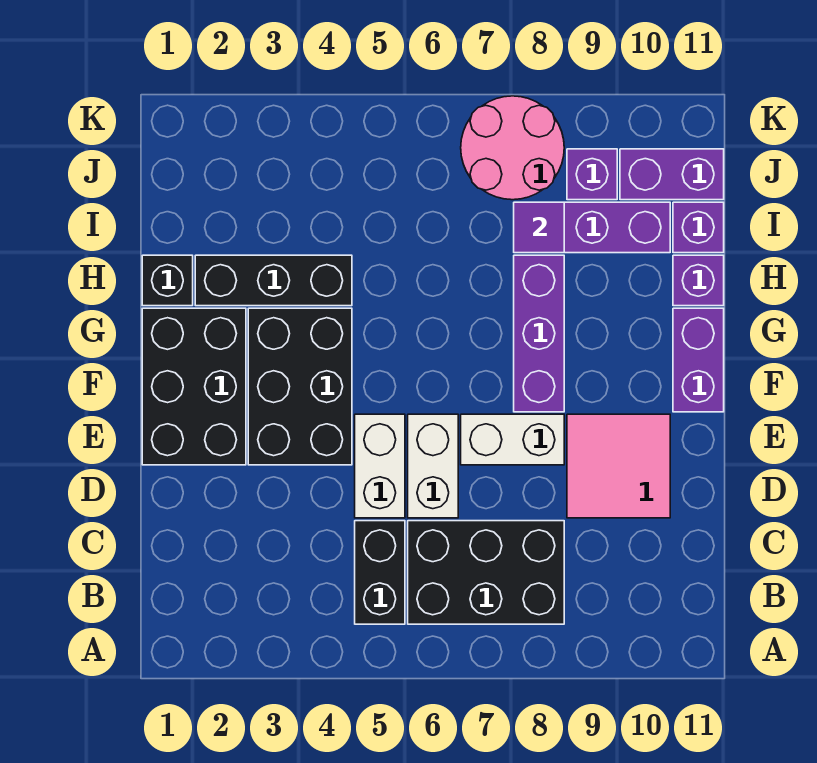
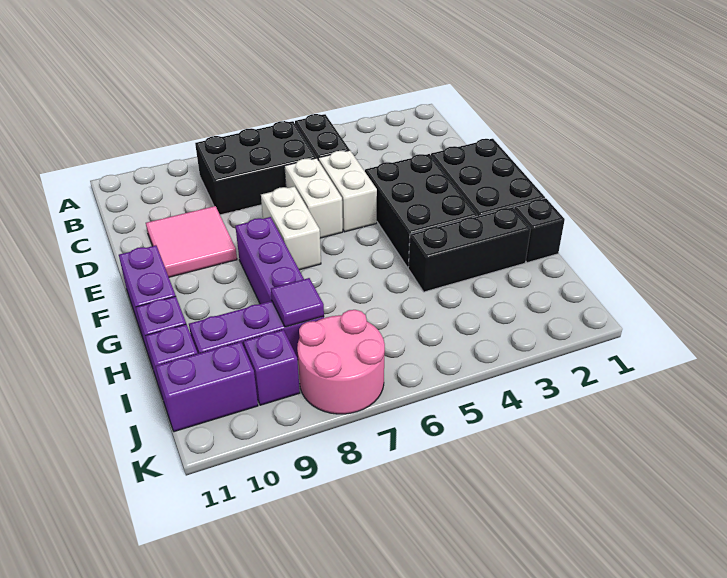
white 1x2 brick [461,414,564,465] -> white 1x2 brick turned to [261,186,321,270]

